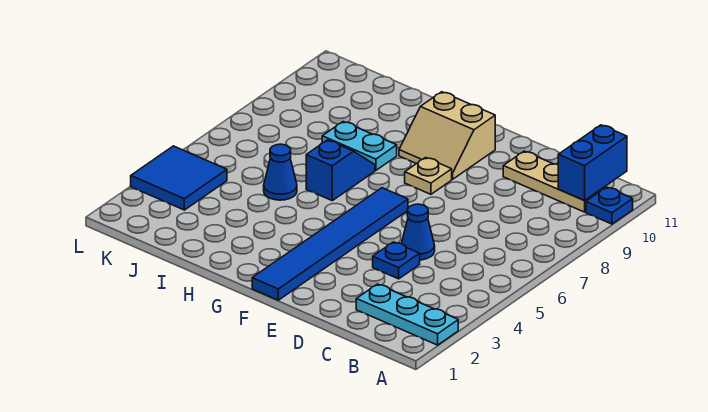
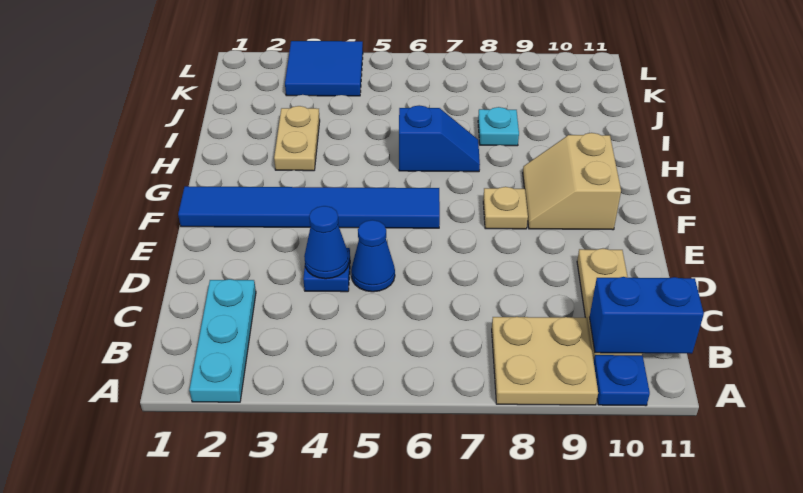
none -> tan 2x2 plate [492,317,598,405]
none -> tan 1x2 plate [274,106,320,171]
cyan 1x2 plate [322,122,397,170] -> cyan 1x1 plate [478,107,519,146]
blue 1x1 cone [264,144,297,200] -> blue 1x1 cone moved to [304,206,349,279]

